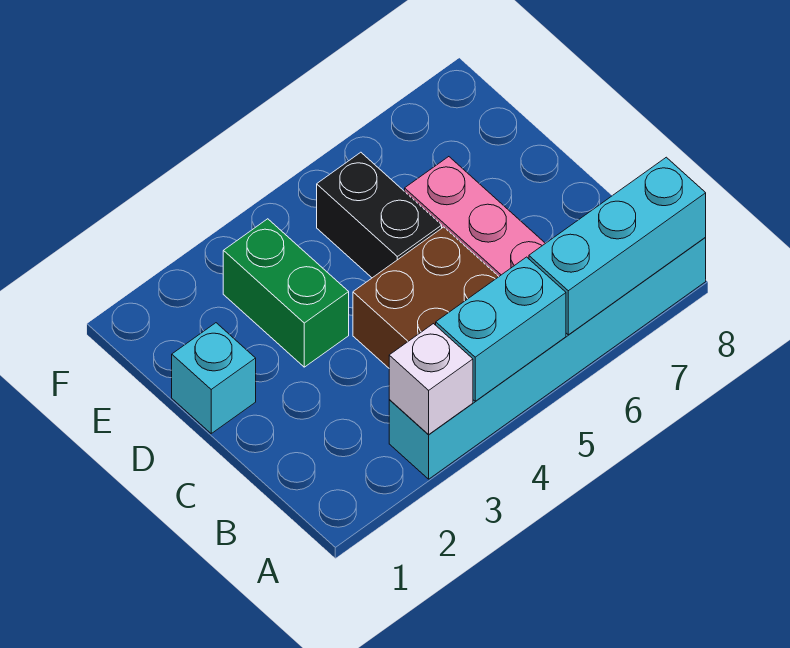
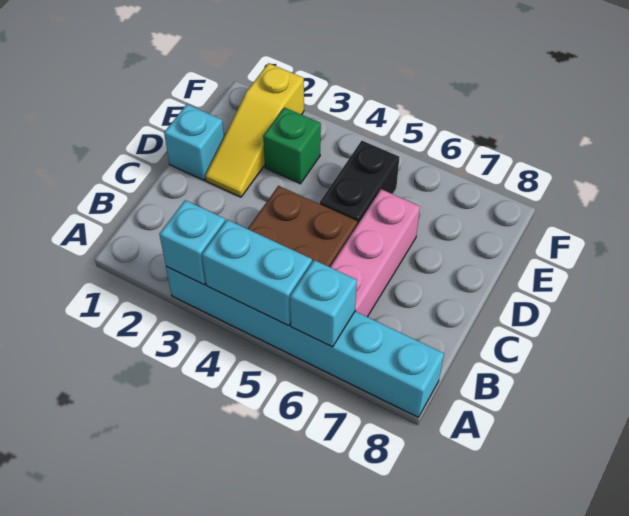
white 1x1 brick [389,324,473,435] -> cyan 1x1 brick [159,200,225,285]
cyan 1x3 brick [529,157,706,335] -> cyan 1x1 brick [290,260,357,347]
none -> yellow 1x3 slope [205,63,304,197]
green 1x2 brick [223,219,349,367] -> green 1x1 brick [263,107,321,184]

